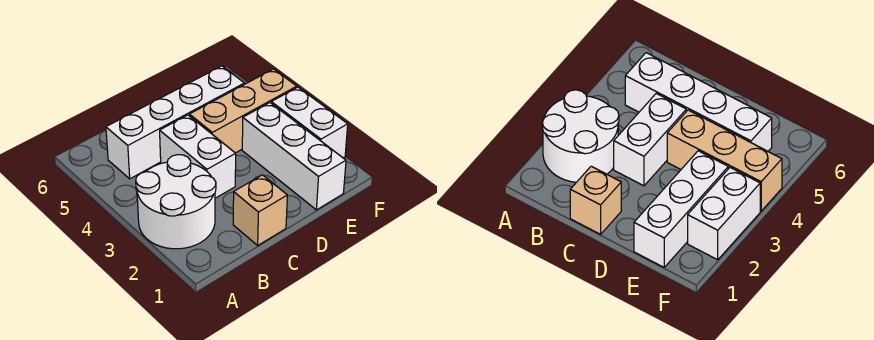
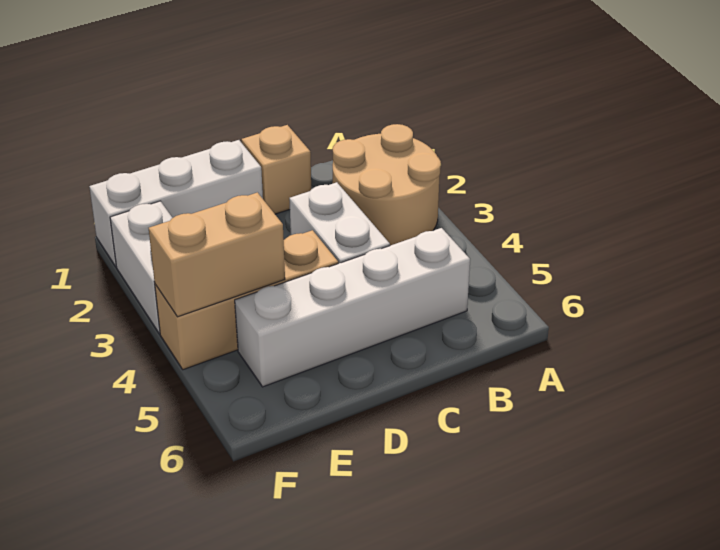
white 2x2 round brick [136,155,216,249] -> tan 2x2 round brick [333,124,441,245]
white 1x3 brick [242,103,346,210] -> white 1x3 brick turned to [89,140,263,266]
none -> tan 1x2 brick [149,192,285,317]

